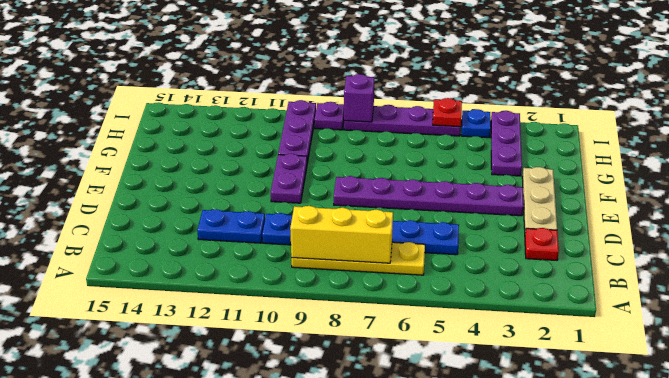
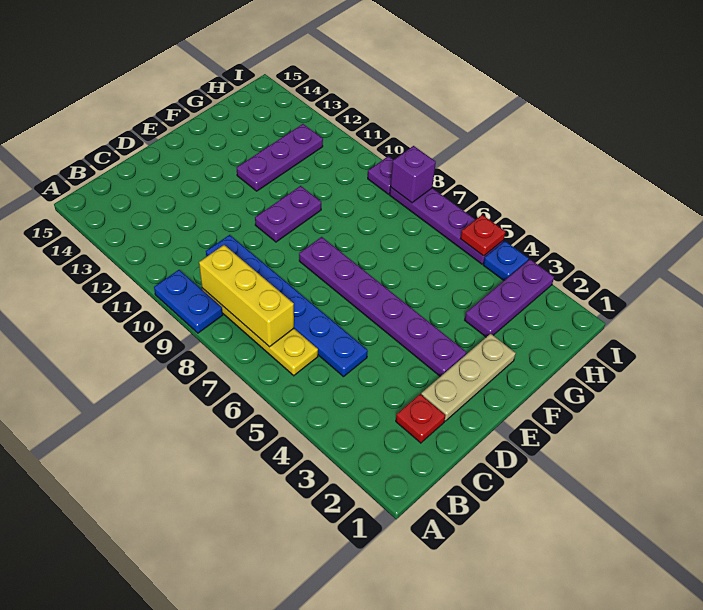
blue 1x2 plate [197,209,265,243] -> blue 1x2 plate moved to [154,270,223,333]
purple 1x3 plate [278,100,316,163] -> purple 1x3 plate moved to [237,124,323,191]

